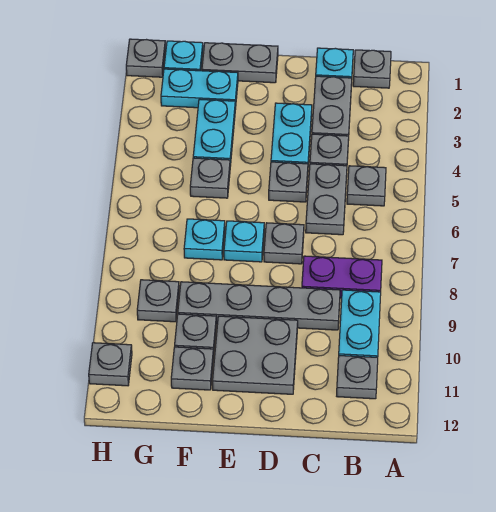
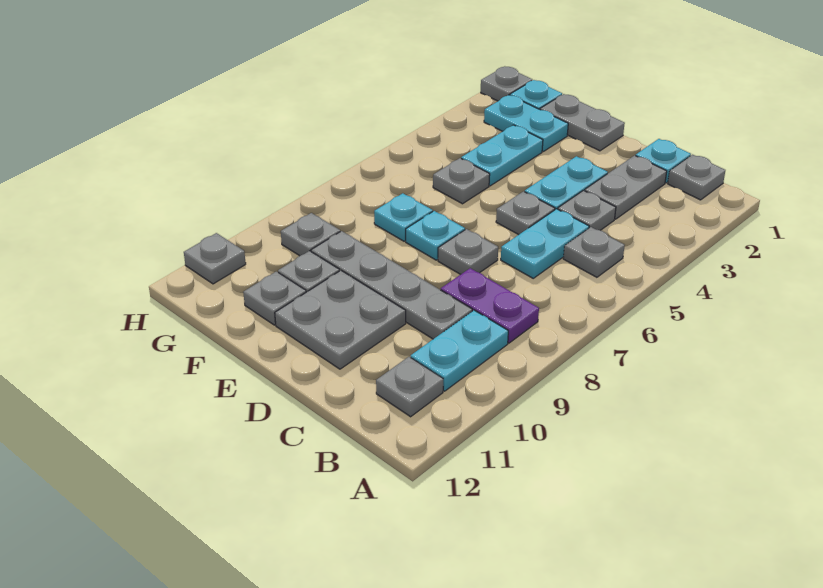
grey 1x2 plate [306,164,347,235] -> cyan 1x2 plate [501,209,589,278]

